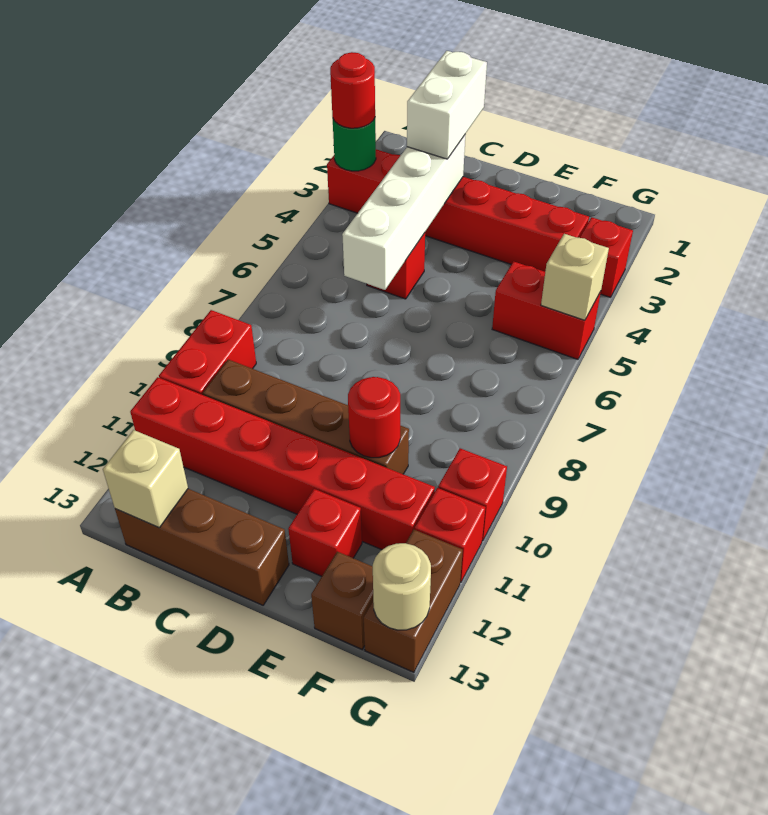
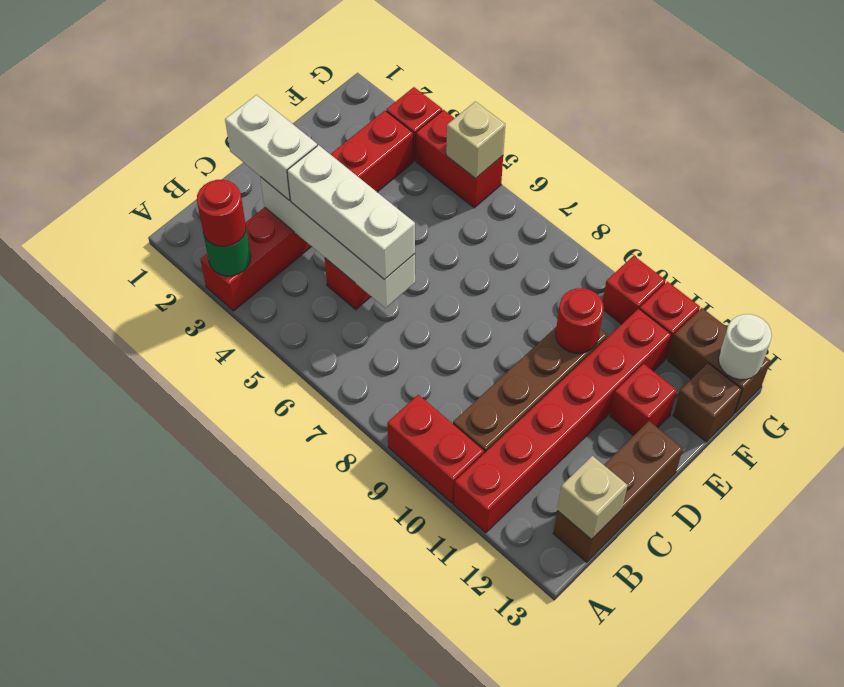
none -> white 1x3 brick [287,145,415,280]
red 1x2 brick [492,261,601,359] -> red 1x2 brick turned to [416,110,503,208]
tan 1x1 round brick [373,543,431,630] -> white 1x1 round brick [719,314,772,380]

